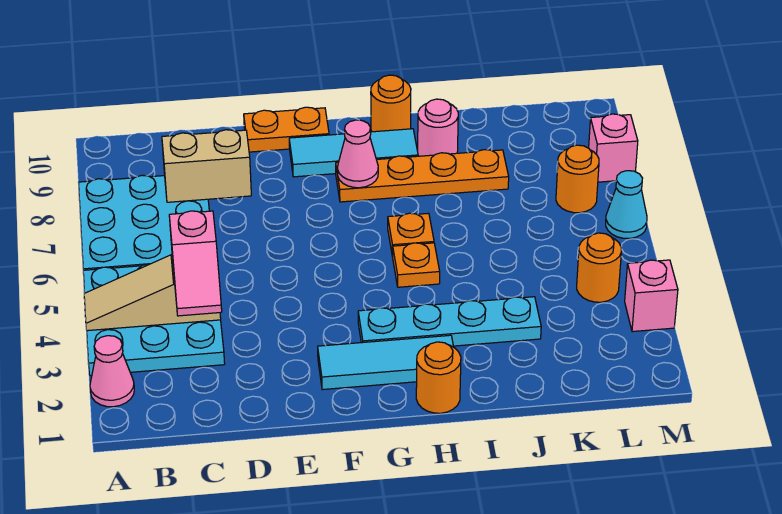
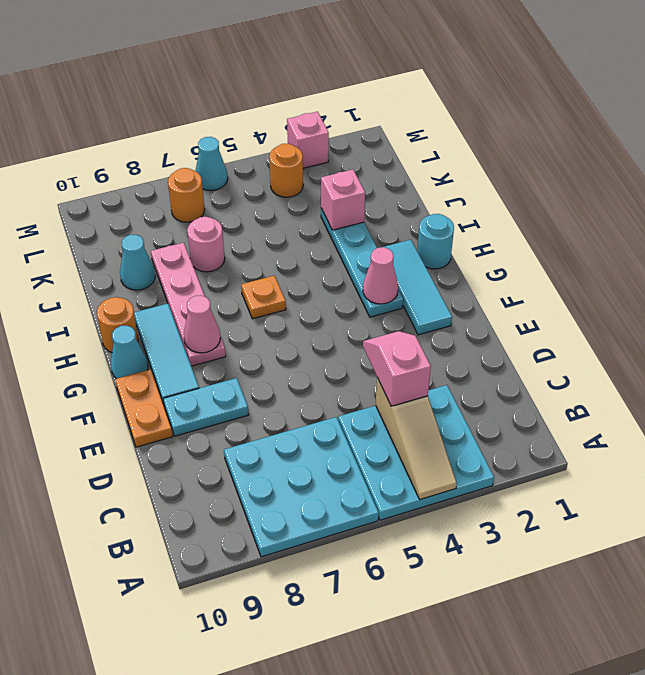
pink 1x1 cone [90,336,134,407] -> pink 1x1 cone moved to [363,247,398,304]
pink 1x2 slope [169,211,222,316] -> pink 1x2 slope turned to [363,331,431,406]
tan 1x2 brick [162,130,251,202] -> none
none -> cyan 1x2 plate [163,378,249,436]
orange 1x4 plate [336,150,509,202] -> pink 1x4 plate [151,242,226,366]
none -> cyan 1x1 cone [111,326,148,379]
orange 1x1 round brick [416,342,461,413] -> cyan 1x1 round brick [417,214,454,269]
orange 1x1 plate [393,243,440,287] -> none
pink 1x1 round brick [418,99,458,156] -> pink 1x1 round brick moved to [187,217,225,272]
none -> cyan 1x1 cone [120,235,155,290]
pink 1x1 brick [589,114,638,182] -> pink 1x1 brick moved to [321,169,365,230]

